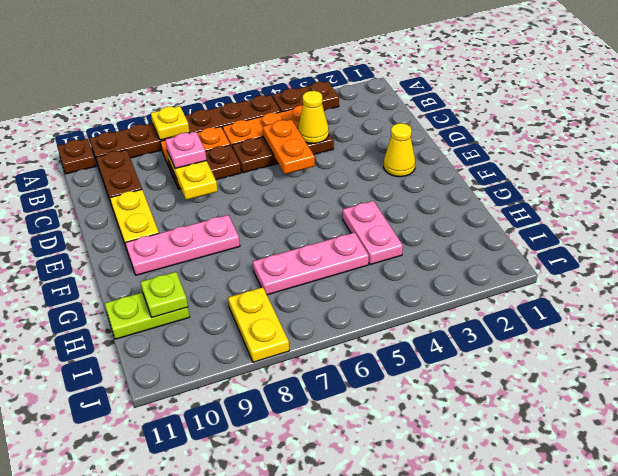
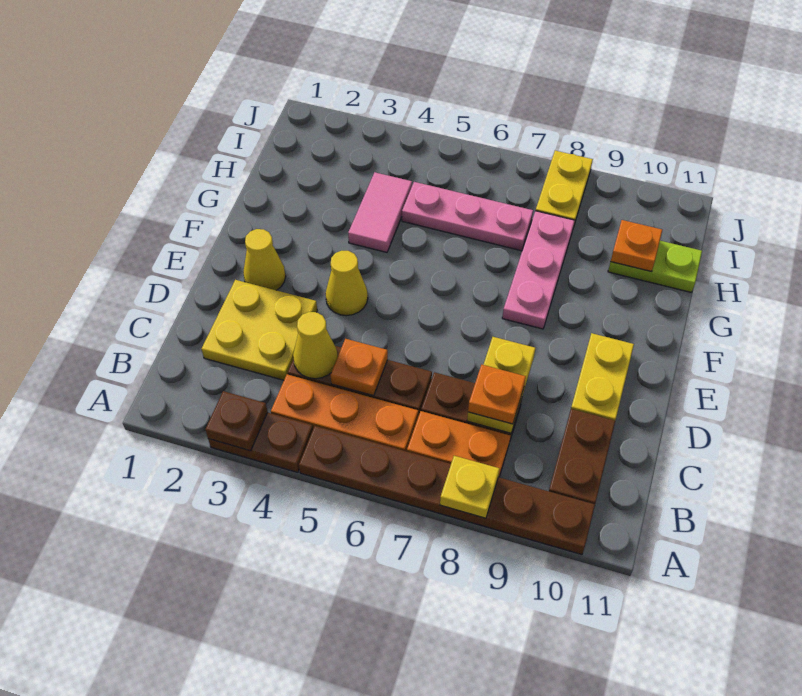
brown 1x1 plate [57,139,96,174] -> brown 1x1 plate moved to [205,391,268,451]
none -> yellow 2x2 plate [202,280,317,380]
orange 1x2 plate [262,119,315,174] -> orange 1x1 plate [331,339,388,396]
pink 1x1 plate [165,132,207,168] -> orange 1x1 plate [468,365,526,424]
none -> yellow 1x1 cone [326,251,368,316]
pink 1x3 plate [125,215,240,275] -> pink 1x3 plate turned to [502,211,575,329]
pink 1x2 plate [343,201,403,265] -> pink 1x2 tile [348,172,412,252]
lime 1x1 plate [141,272,188,317] -> orange 1x1 plate [611,220,662,272]

